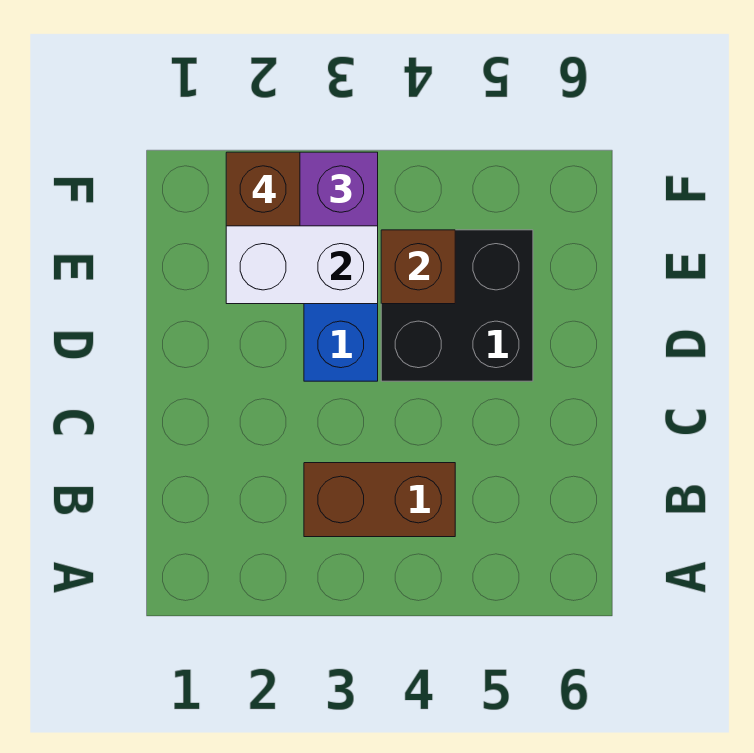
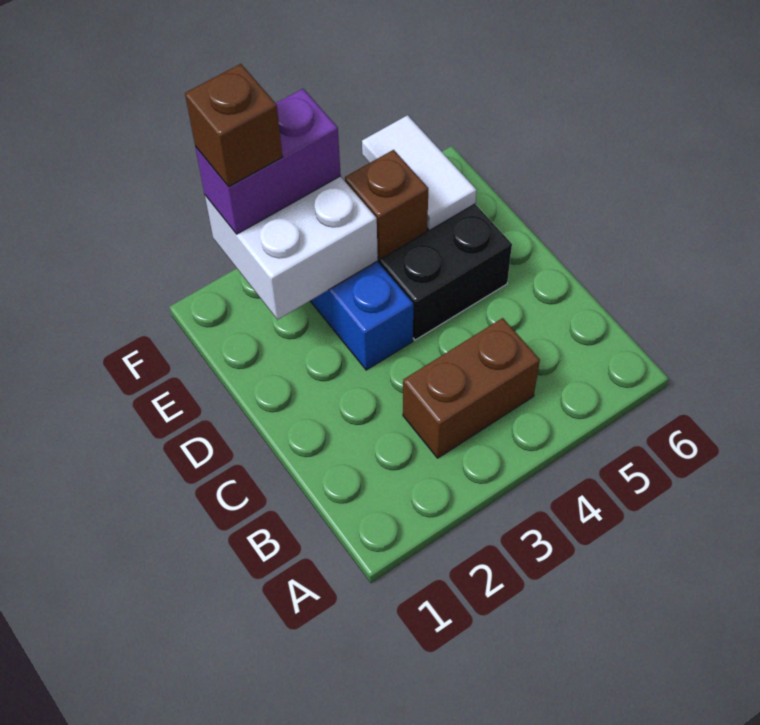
none -> white 1x2 tile [362,115,477,230]

